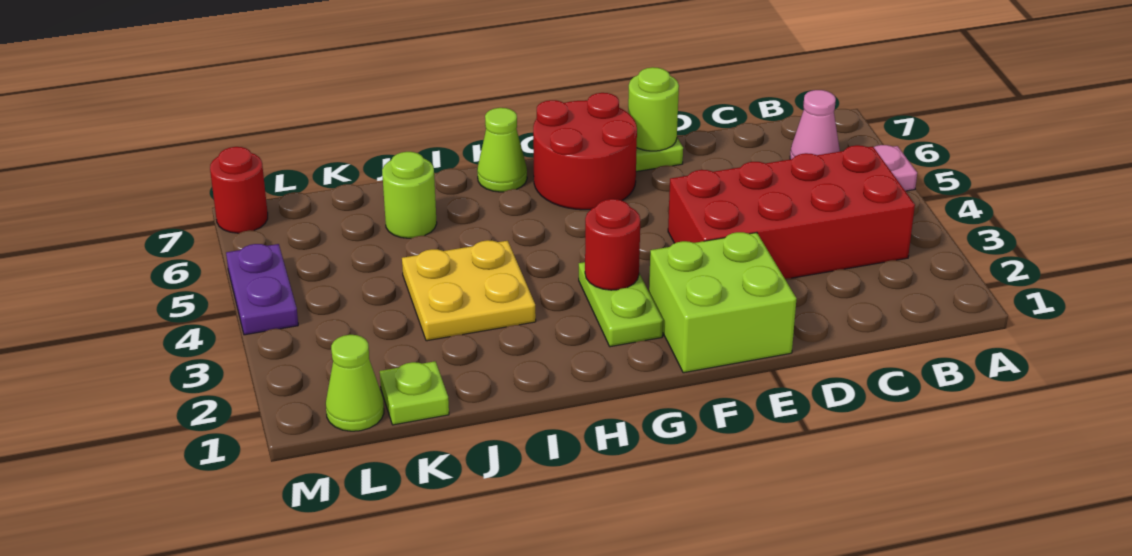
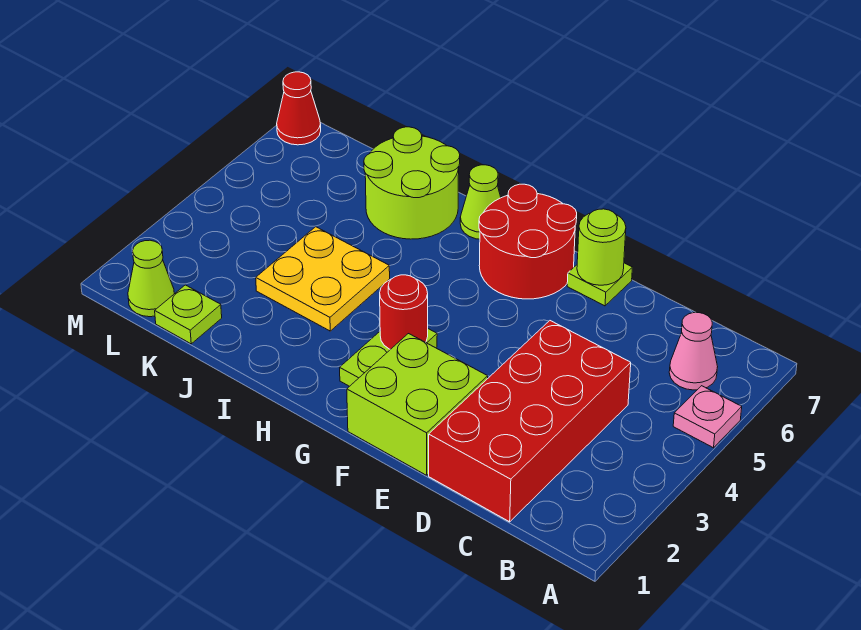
red 2x4 brick [668,145,915,279] -> red 2x4 brick turned to [429,321,631,522]
lime 1x1 round brick [382,152,437,238] -> lime 2x2 round brick [364,127,460,239]
purple 1x2 plate [226,244,298,335] -> none
red 1x1 round brick [210,147,268,233] -> red 1x1 cone [277,72,321,145]

